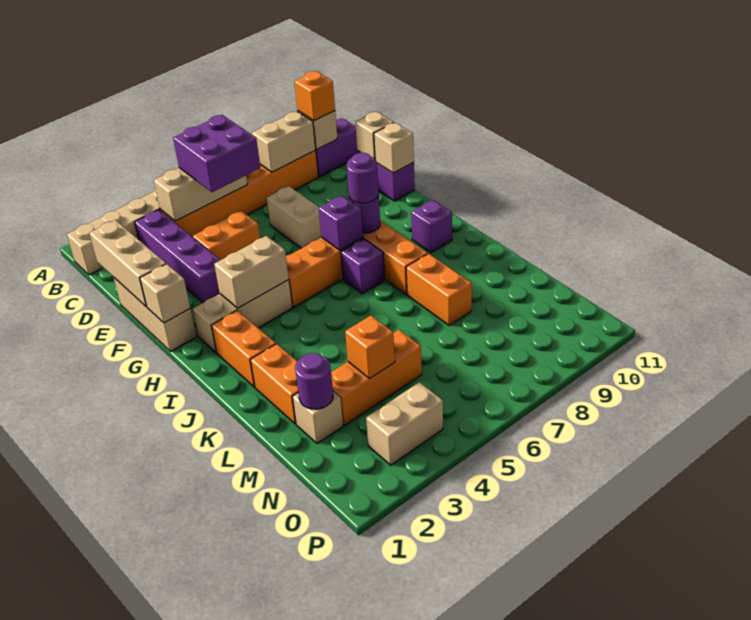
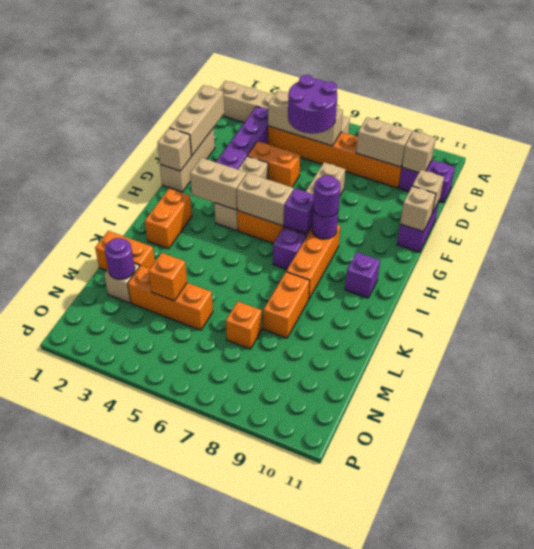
purple 2x2 brick [173,115,260,192] -> purple 2x2 round brick [288,75,337,133]
orange 1x1 brick [294,71,335,121] -> orange 1x1 brick moved to [226,302,262,349]
tan 1x3 brick [193,280,292,352] -> tan 1x3 brick turned to [214,156,268,231]
orange 1x2 brick [250,344,298,424] -> orange 1x2 brick turned to [95,231,155,271]
tan 1x2 brick [366,382,443,465] -> tan 1x2 brick moved to [237,173,294,226]

